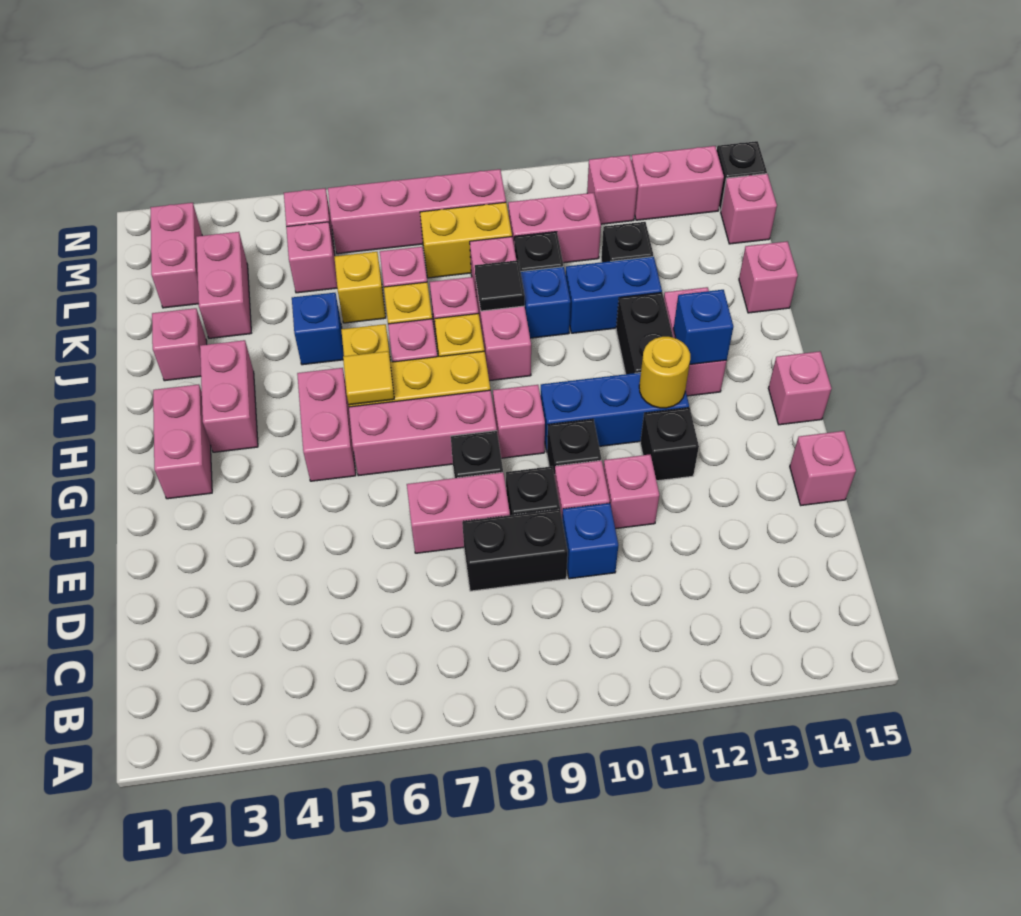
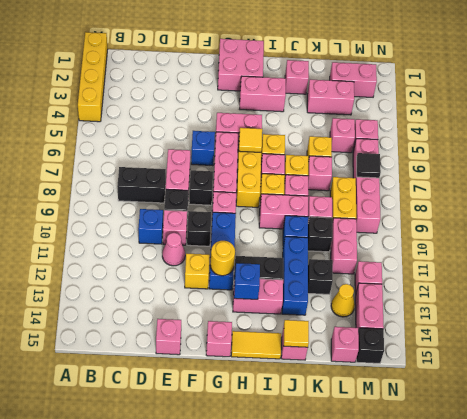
none -> yellow 1x4 brick [78,32,108,122]
black 1x2 brick [462,509,568,591] -> black 1x2 brick turned to [117,167,166,203]
pink 1x1 brick [603,455,659,529] -> pink 1x1 cone [162,233,185,266]
black 1x1 brick [640,408,699,481] -> yellow 1x1 brick [185,253,210,289]
pink 1x2 brick [153,384,212,499] -> pink 2x2 brick [218,39,264,91]
none -> yellow 1x2 tile [231,331,281,359]
blue 1x1 brick [292,293,344,365] -> blue 1x1 brick moved to [191,131,215,166]
black 1x1 tile [475,260,525,311] -> black 1x1 tile moved to [357,153,381,178]
blue 1x2 brick [566,256,662,333] -> blue 1x3 brick [282,237,308,315]
none -> yellow 1x1 tile [284,320,309,347]
none -> yellow 1x1 cone [331,284,355,317]

